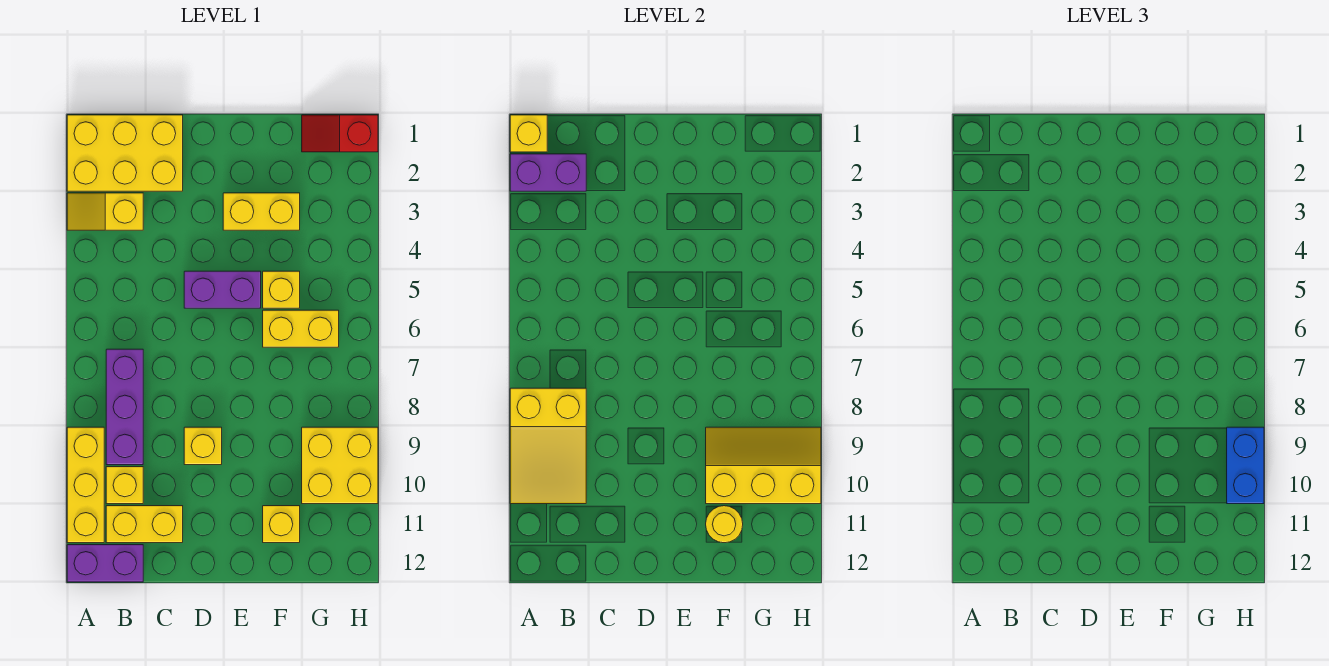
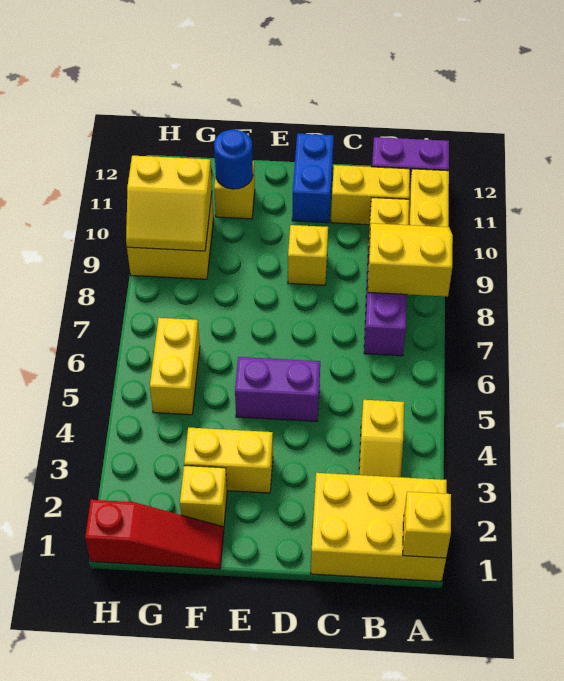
purple 1x2 brick [510,154,586,191] -> none
yellow 1x2 slope [67,193,143,230] -> yellow 1x2 slope turned to [359,400,404,477]
yellow 2x3 slope [510,388,586,504] -> yellow 2x2 slope [368,223,453,297]
yellow 1x1 brick [263,271,300,308] -> yellow 1x1 brick moved to [180,466,227,528]
yellow 1x2 brick [263,310,339,347] -> yellow 1x2 brick turned to [150,318,200,415]
yellow 2x3 slope [706,427,821,504] -> yellow 2x2 slope [126,156,212,251]
yellow 1x1 round brick [706,506,743,543] -> blue 1x1 round brick [214,129,253,189]
red 1x2 slope [302,115,378,152] -> red 1x3 slope [85,500,224,569]
blue 1x2 brick [1227,427,1264,504] -> blue 1x2 brick moved to [292,134,334,223]

